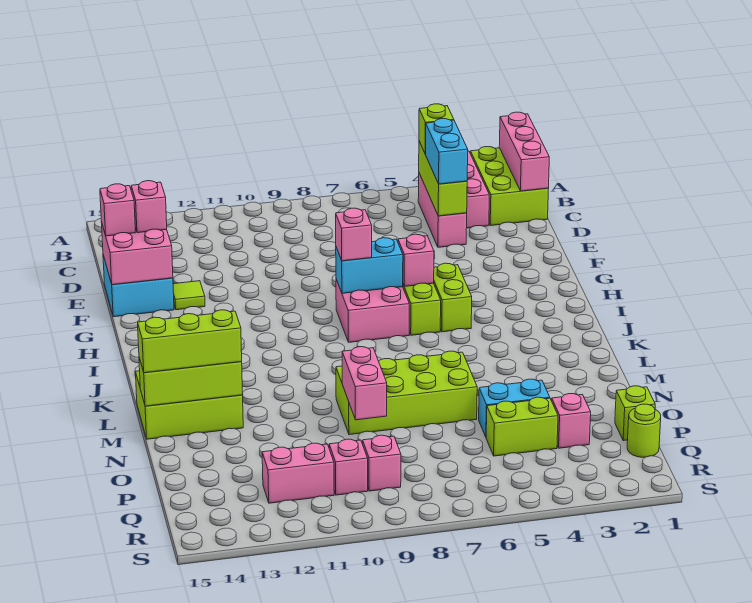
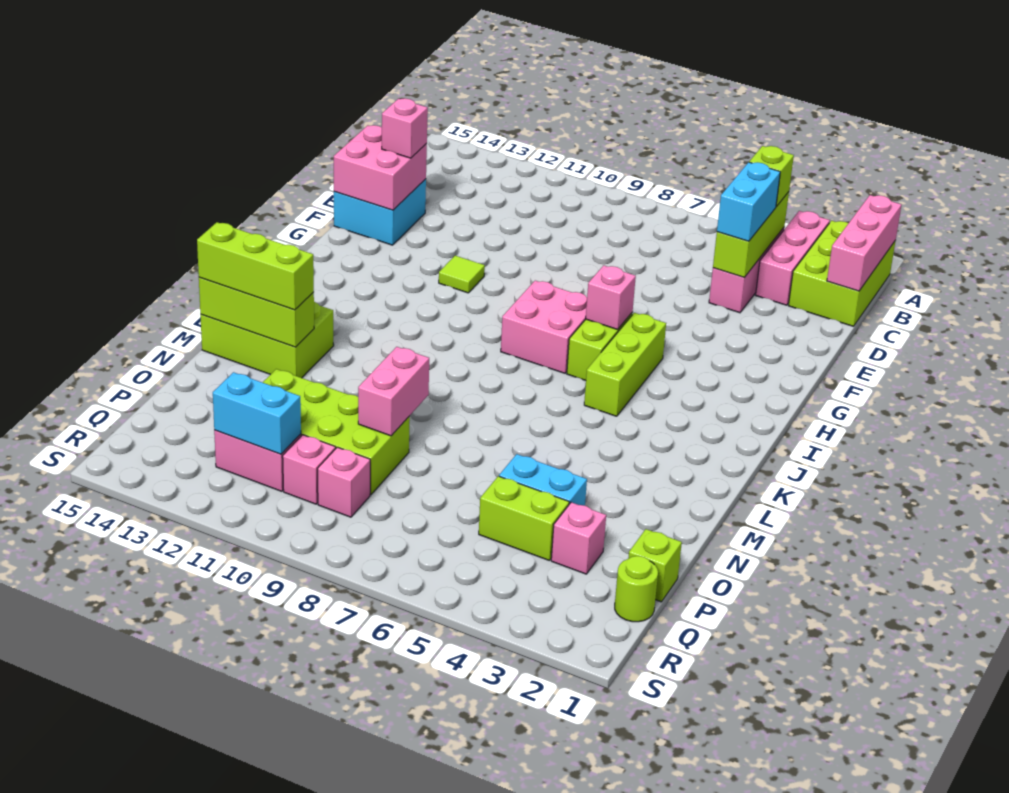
pink 1x1 brick [100,184,135,236] -> none
lime 1x1 tile [173,281,205,310] -> lime 1x1 tile moved to [439,256,485,293]
lime 1x2 brick [434,263,472,332] -> lime 1x3 brick [584,313,666,416]
cyan 1x2 brick [336,238,403,293] -> cyan 1x2 brick moved to [213,372,301,454]
pink 1x1 brick [336,208,372,261] -> none
lime 2x4 brick [336,351,477,435] -> lime 2x4 brick moved to [263,369,410,495]

